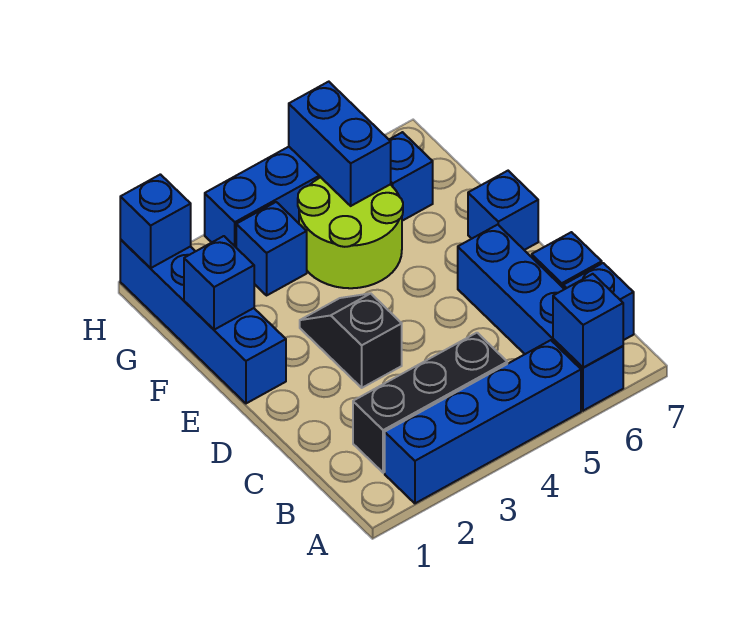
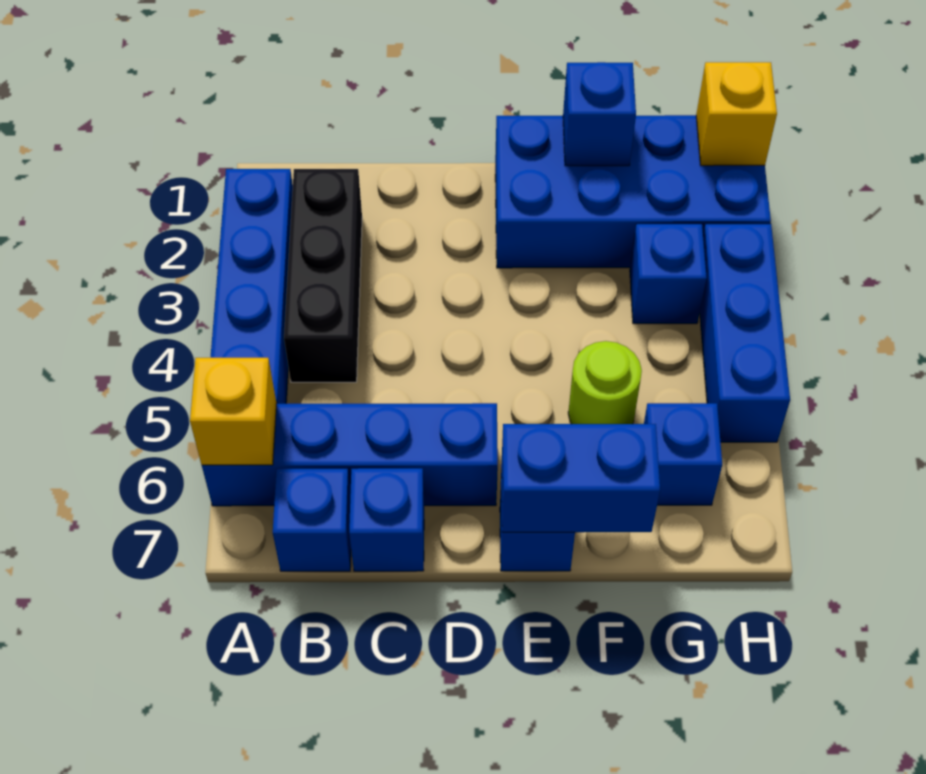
blue 1x1 brick [553,274,623,368] -> yellow 1x1 brick [190,358,277,465]
black 1x2 slope [300,293,402,388] -> none
blue 1x4 brick [120,240,286,403] -> blue 2x4 brick [495,115,771,268]
lime 2x2 round brick [298,177,403,288] -> lime 1x1 round brick [568,341,642,424]
blue 1x2 brick [289,82,391,206] -> blue 1x2 brick moved to [501,424,660,532]
blue 1x1 brick [120,174,191,268] -> yellow 1x1 brick [696,62,777,166]

